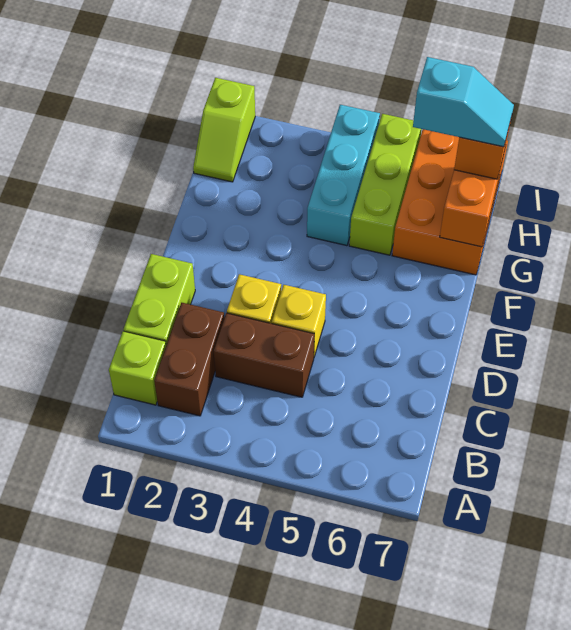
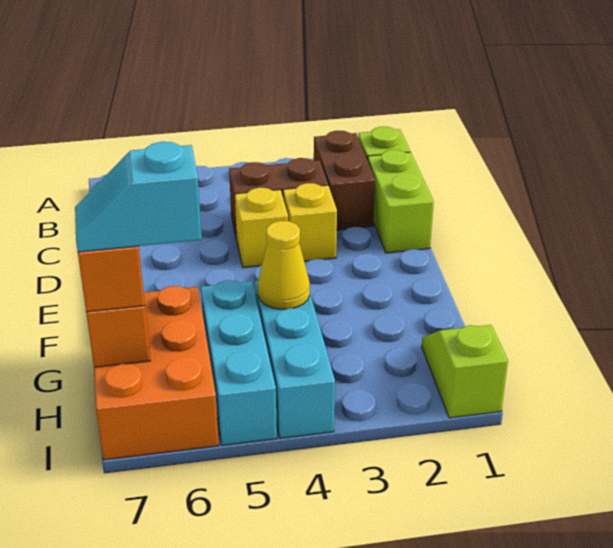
none -> yellow 1x1 cone [258,221,310,309]
lime 1x3 brick [349,114,422,255] -> cyan 1x3 brick [201,280,277,445]

